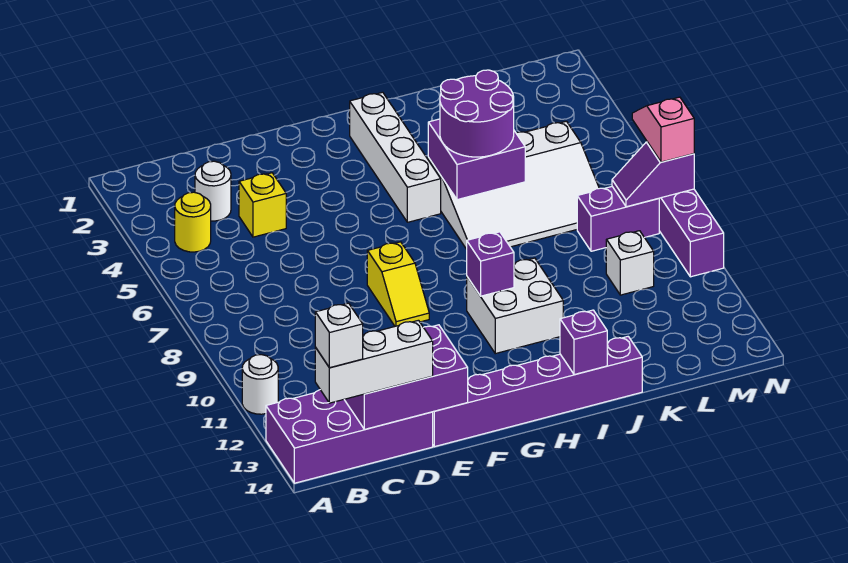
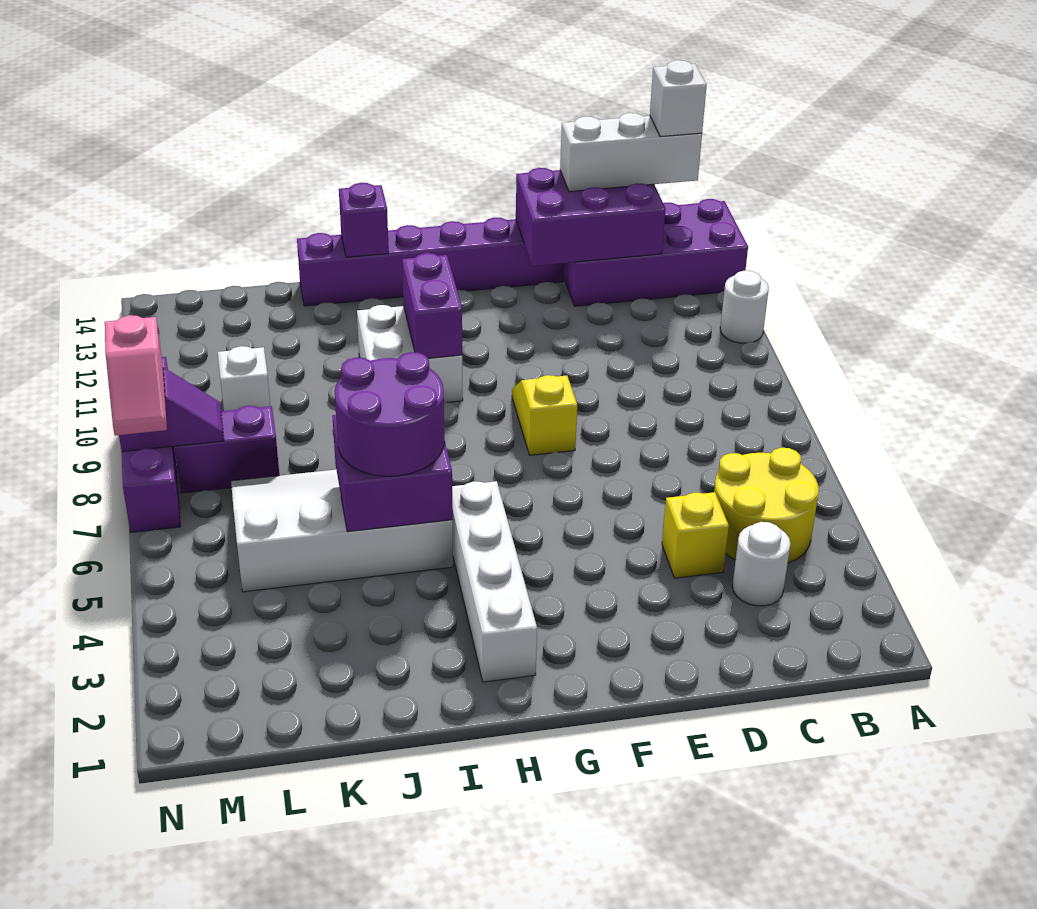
yellow 1x1 round brick [175,192,211,252] -> yellow 2x2 round brick [714,448,819,563]
purple 1x1 brick [467,232,514,296] -> purple 1x2 brick [402,253,462,358]

